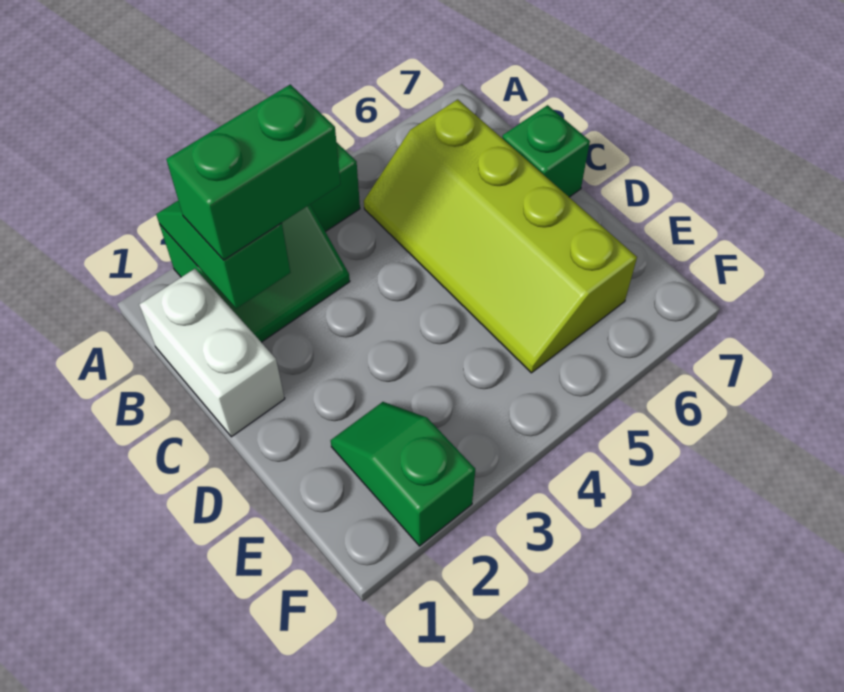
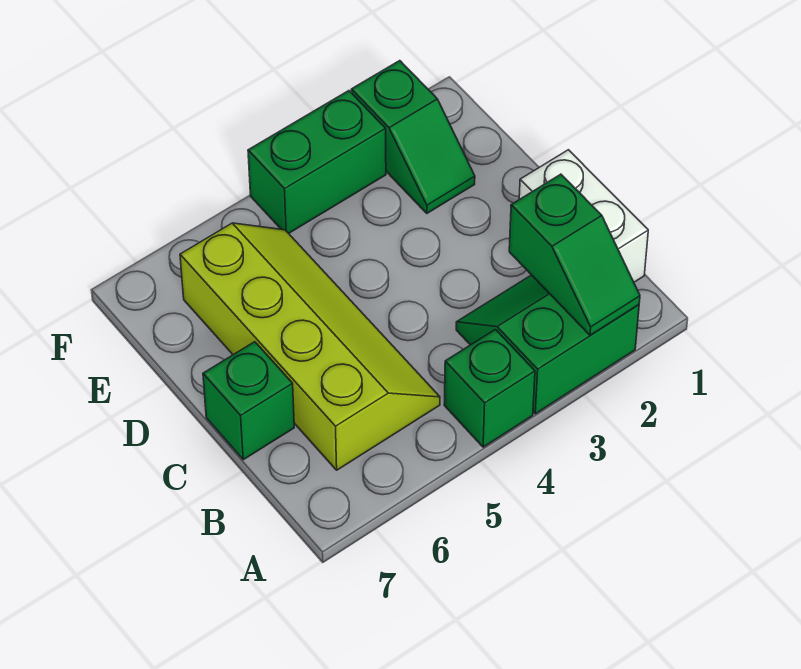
green 1x2 brick [166,84,340,260] -> green 1x2 brick moved to [248,91,386,233]

